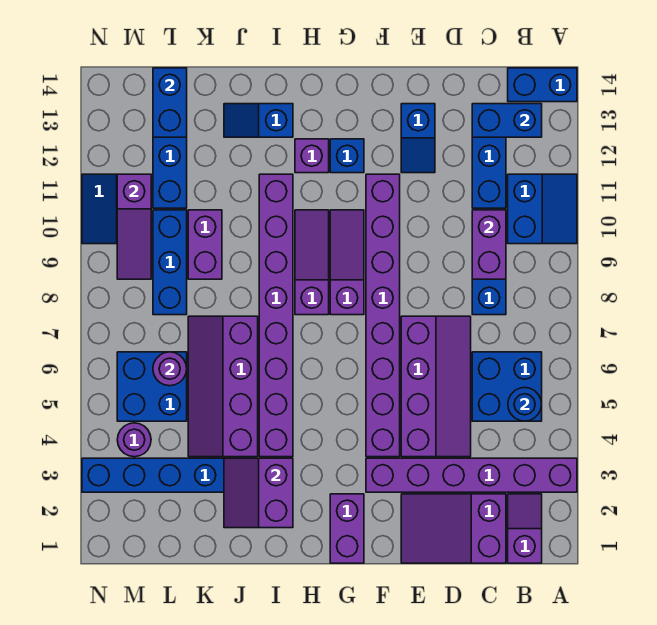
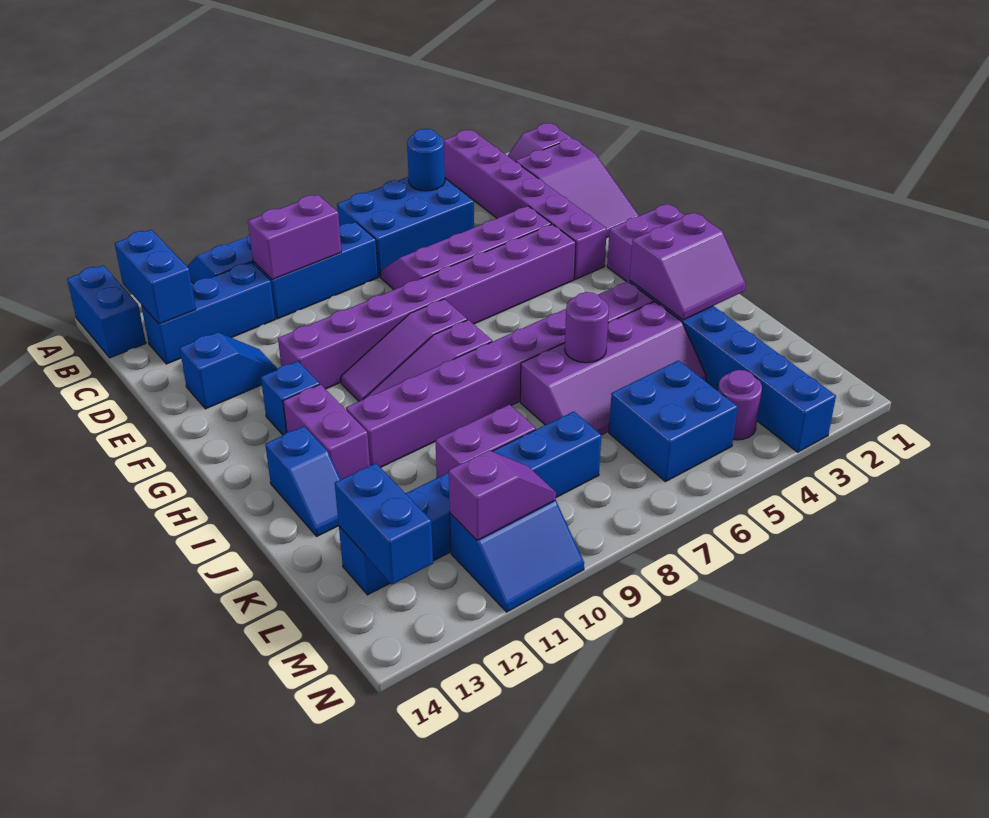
blue 2x2 brick [472,352,542,421] -> blue 2x3 brick [337,177,474,277]
purple 1x1 brick [295,139,329,173] -> purple 1x2 brick [283,384,370,479]
purple 1x1 round brick [153,352,187,386] -> purple 1x1 round brick moved to [565,292,609,363]
blue 1x2 brick [153,68,187,137] -> blue 1x2 brick turned to [335,463,433,584]
purple 1x3 slope [117,174,151,279] -> purple 1x2 slope [448,450,556,540]

